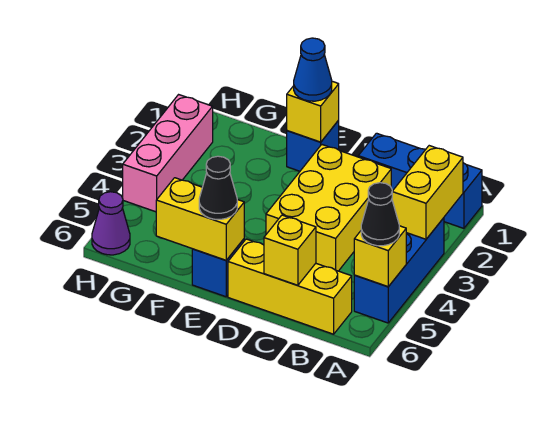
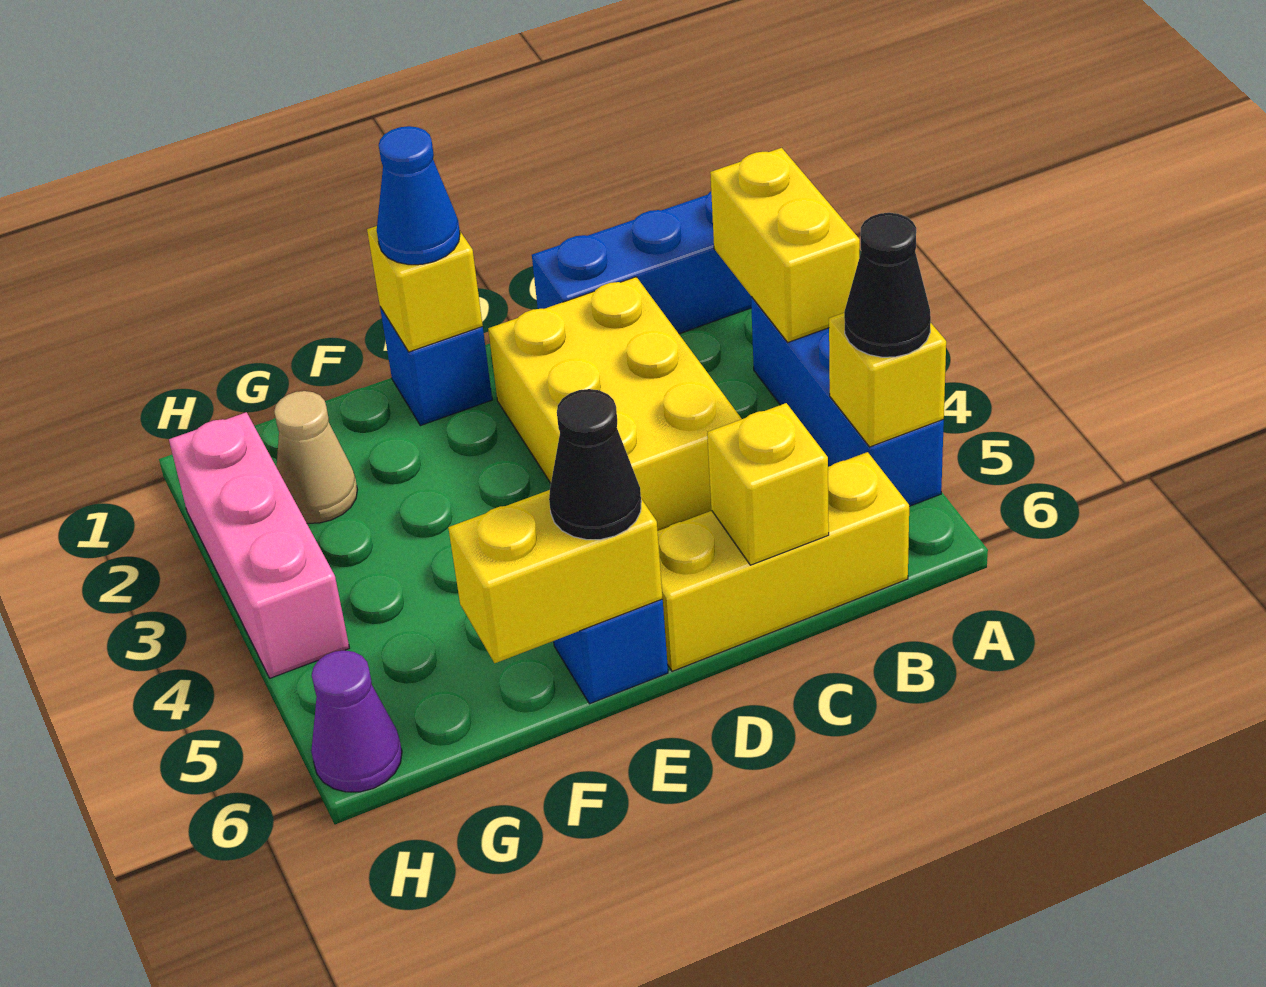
none -> tan 1x1 cone [274,391,358,523]

